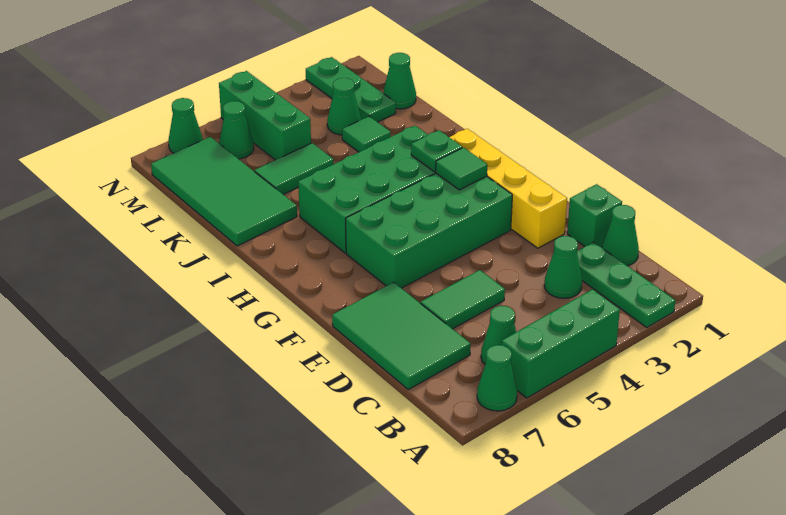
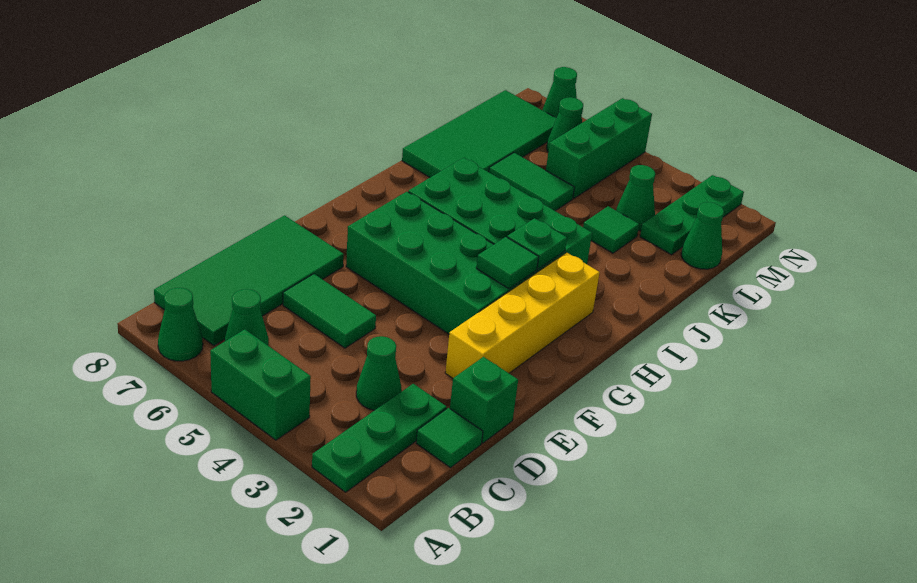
green 1x3 brick [502,289,620,398] -> green 1x2 brick [210,329,311,440]
green 1x1 cone [602,205,639,266] -> green 1x1 tile [416,408,483,468]
green 2x3 tile [332,282,471,390] -> green 2x4 tile [154,215,344,346]

